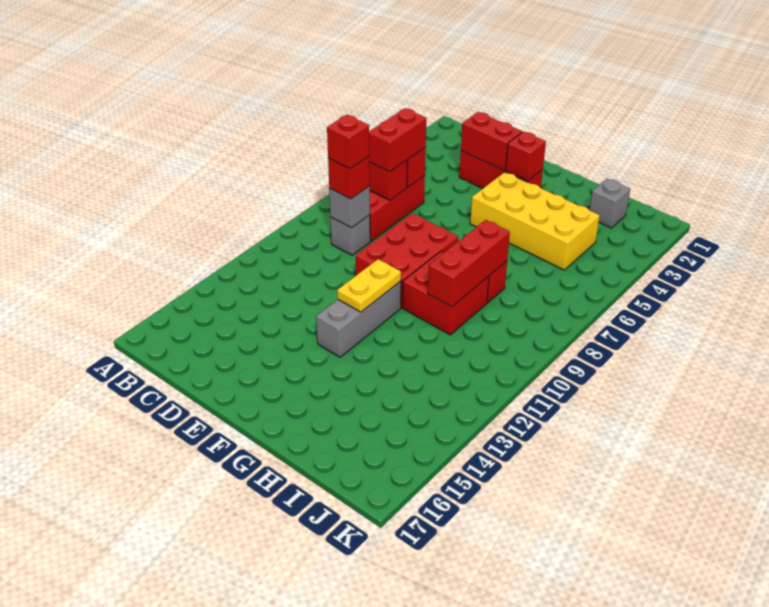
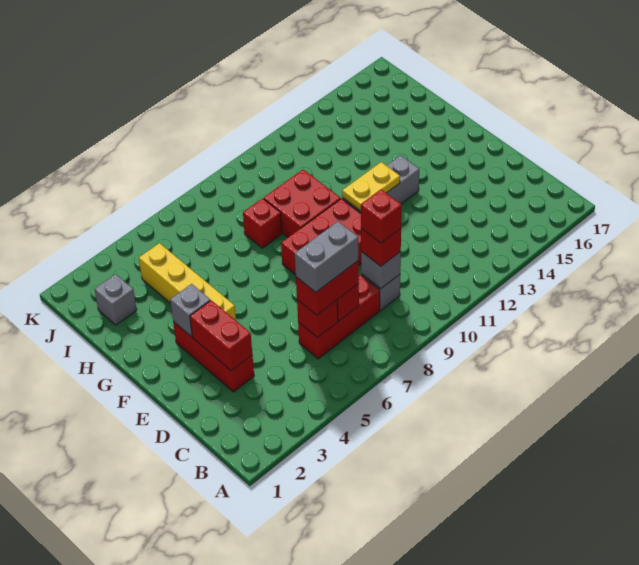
none -> grey 1x2 brick [295,222,359,292]
red 1x1 brick [506,132,546,181] -> grey 1x1 brick [170,284,210,337]
yellow 2x4 brick [470,172,600,270] -> yellow 1x4 brick [139,243,236,320]
red 1x3 brick [428,220,510,307] -> none

